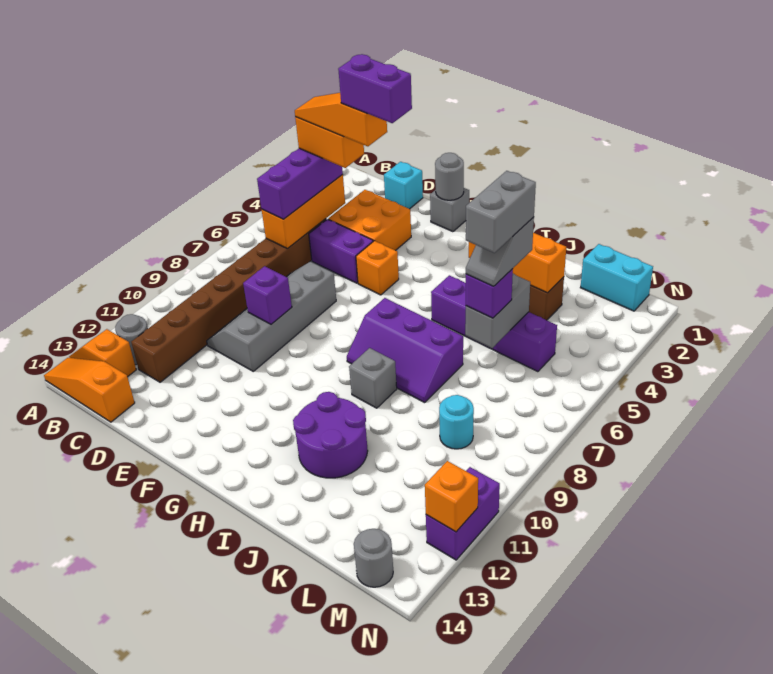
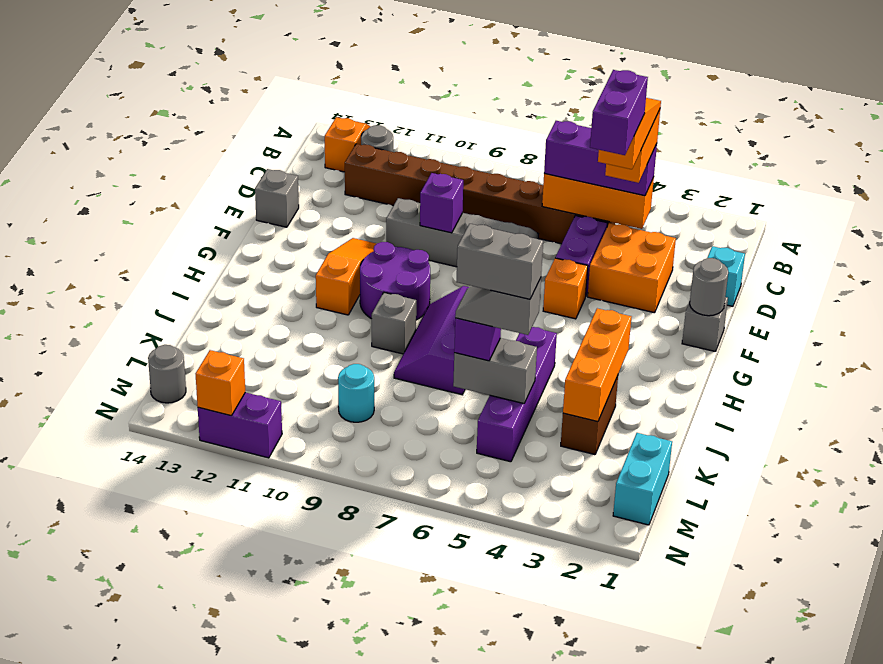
orange 1x3 slope [44,358,135,422] -> orange 1x3 slope moved to [316,238,377,315]
none -> grey 1x1 brick [255,169,299,227]
purple 2x2 round brick [293,392,368,478] -> purple 2x2 round brick moved to [360,242,430,320]

